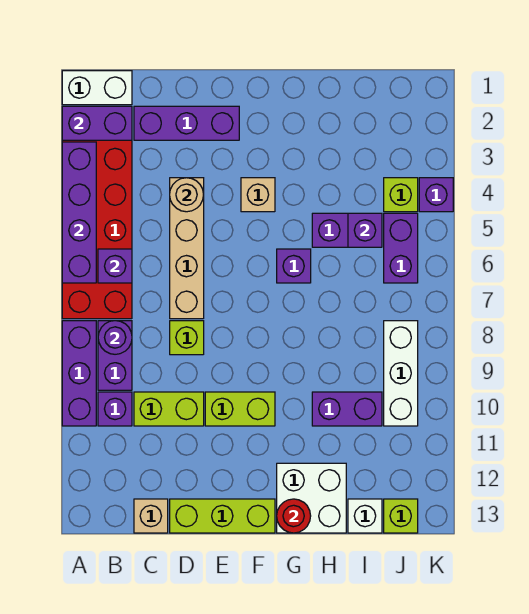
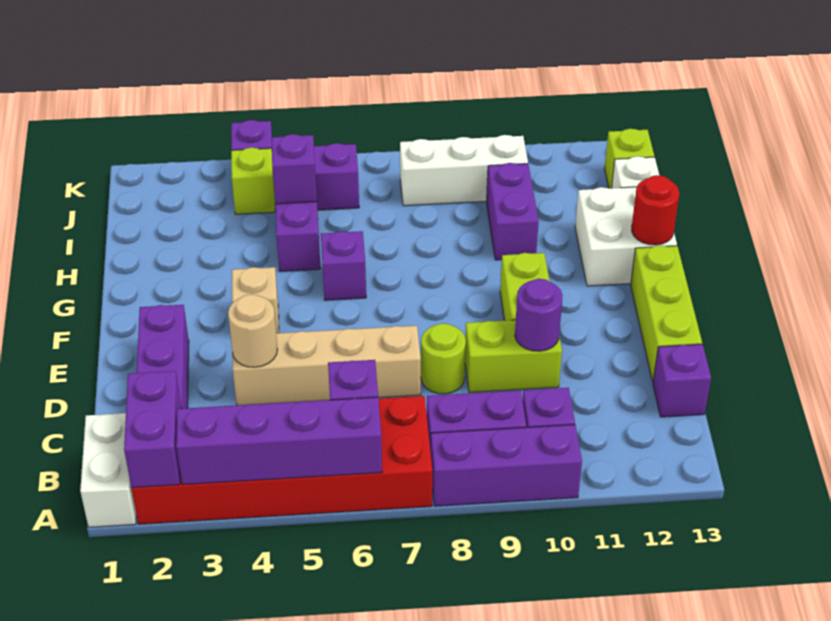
purple 1x1 round brick [98,321,132,354] -> purple 1x1 round brick moved to [515,279,562,351]
lime 1x2 brick [134,392,204,426] -> lime 1x2 brick turned to [465,320,562,393]
tan 1x1 brick [134,499,168,533] -> purple 1x1 brick [653,344,711,417]
lime 1x1 brick [170,321,204,355] -> lime 1x1 round brick [421,323,466,394]

